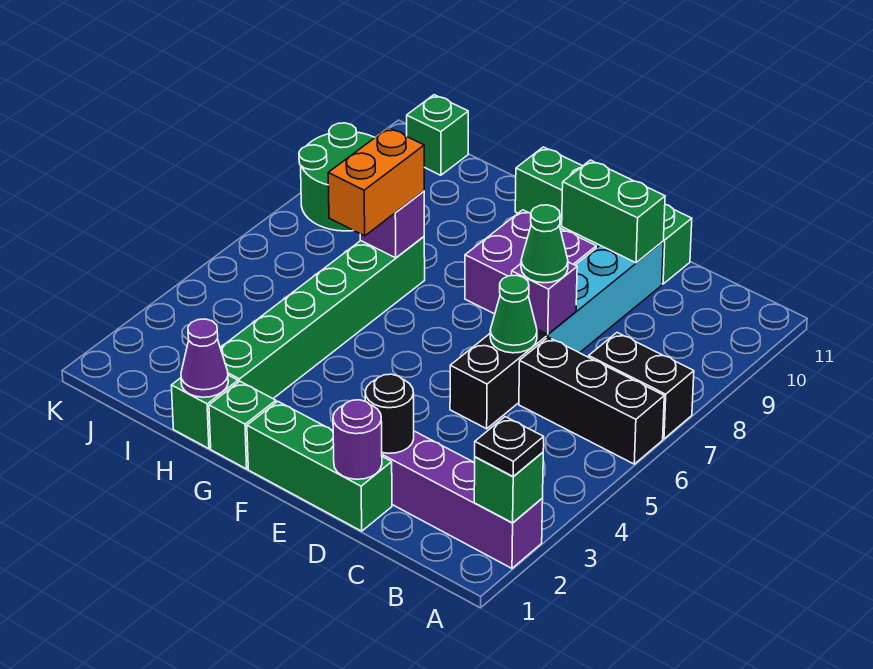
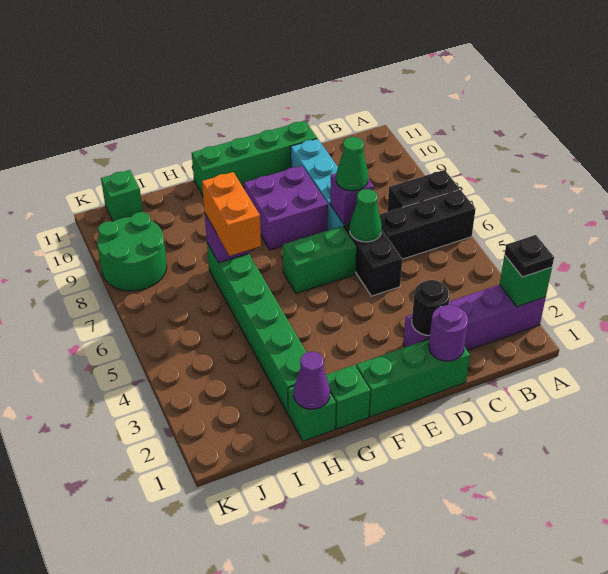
green 1x2 brick [562,160,665,263] -> green 1x2 brick moved to [283,226,356,294]

